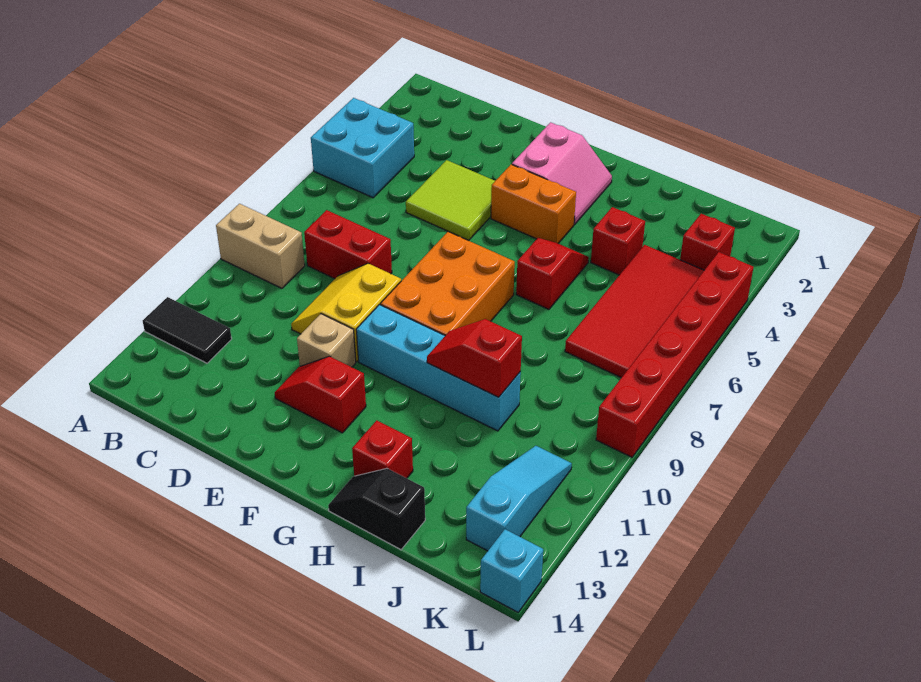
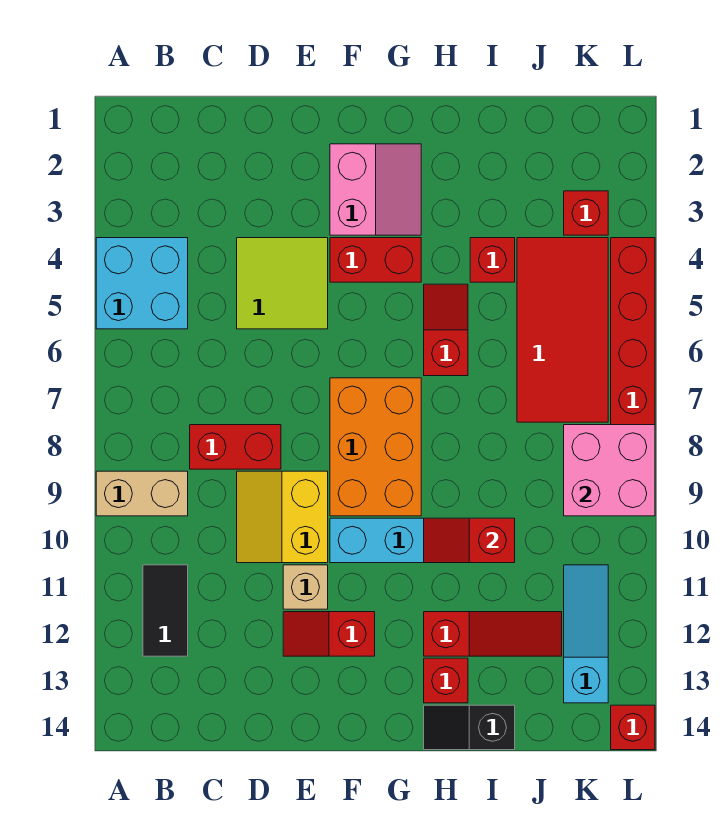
black 1x2 tile [143,297,232,363] -> black 1x2 tile turned to [143,565,188,656]
orange 1x2 brick [491,164,576,243] -> red 1x2 brick [330,238,421,282]
none -> red 1x3 slope [424,612,562,656]
none -> pink 2x2 brick [564,425,655,516]
cyan 1x1 brick [480,529,543,612] -> red 1x1 brick [611,705,655,750]

